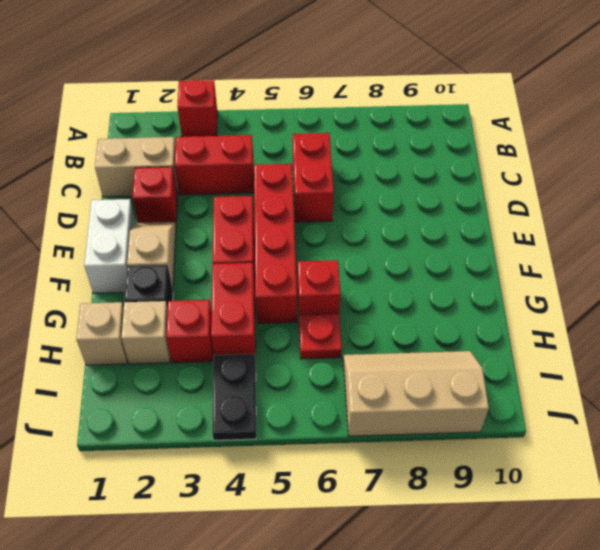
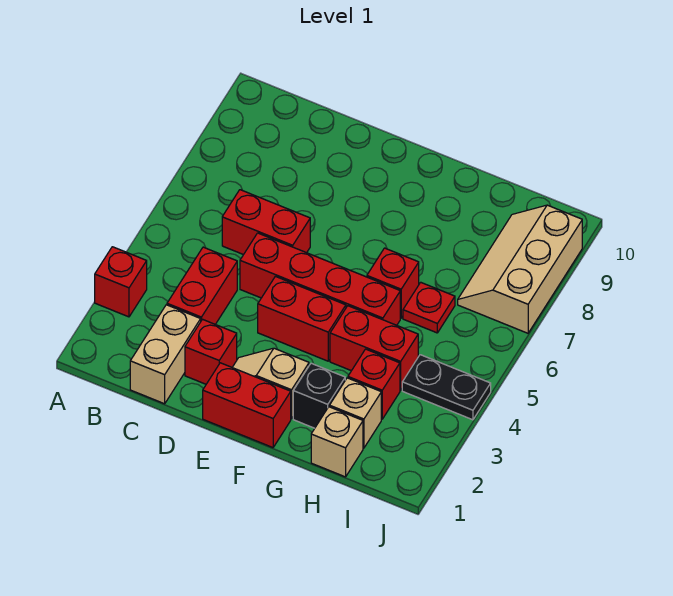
white 1x2 brick [84,199,136,293] -> red 1x2 brick [203,363,291,448]

